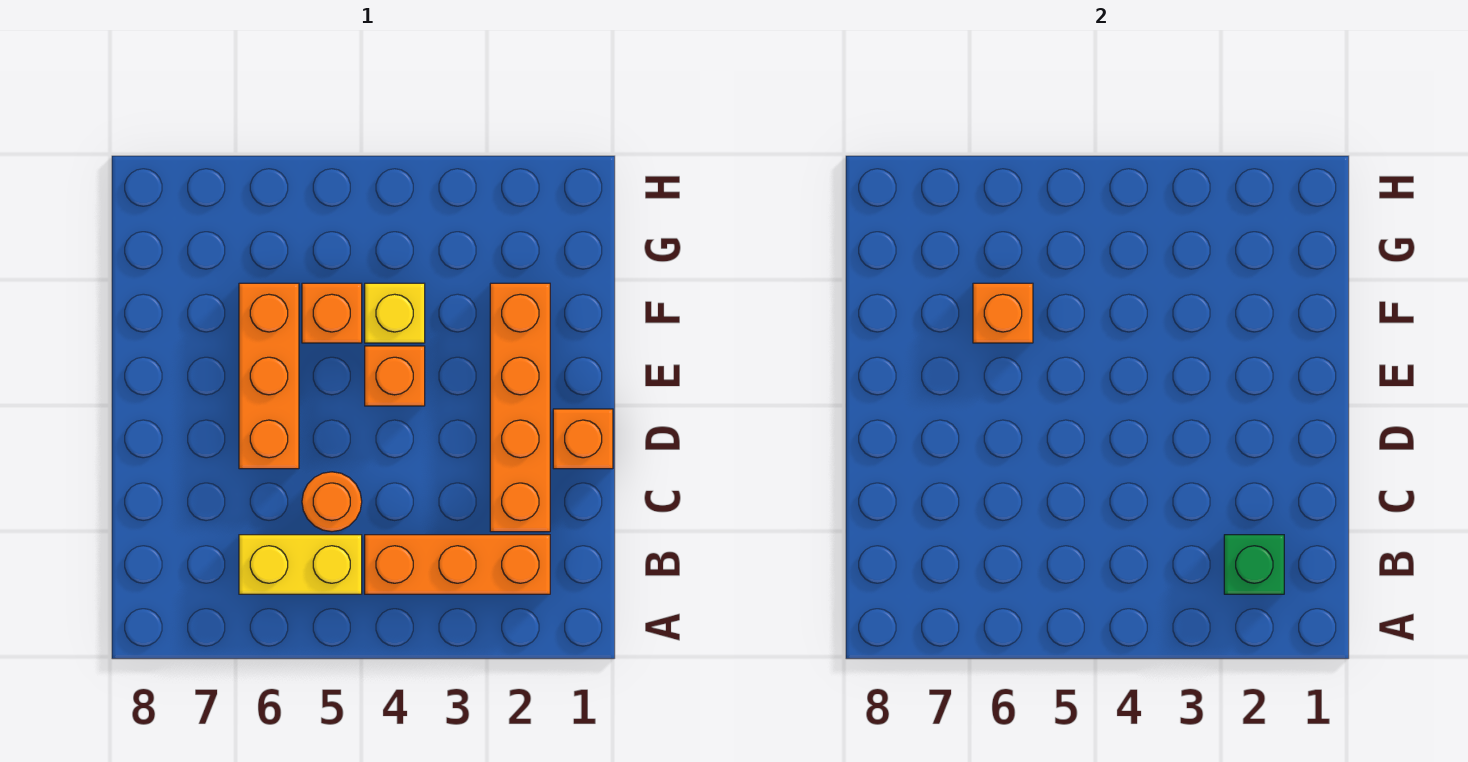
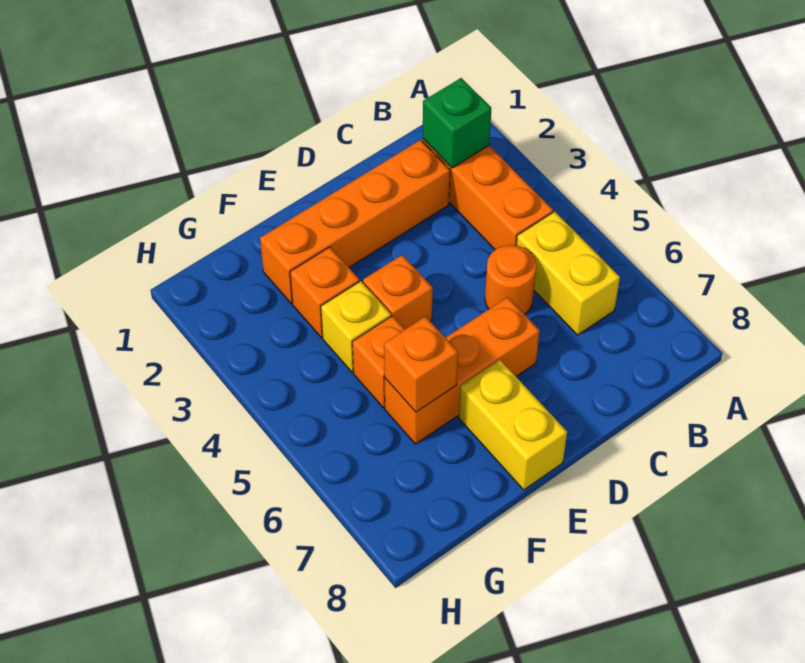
orange 1x1 brick [553,409,613,469] -> orange 1x1 brick moved to [290,247,359,338]
none -> yellow 1x2 brick [459,360,567,490]

